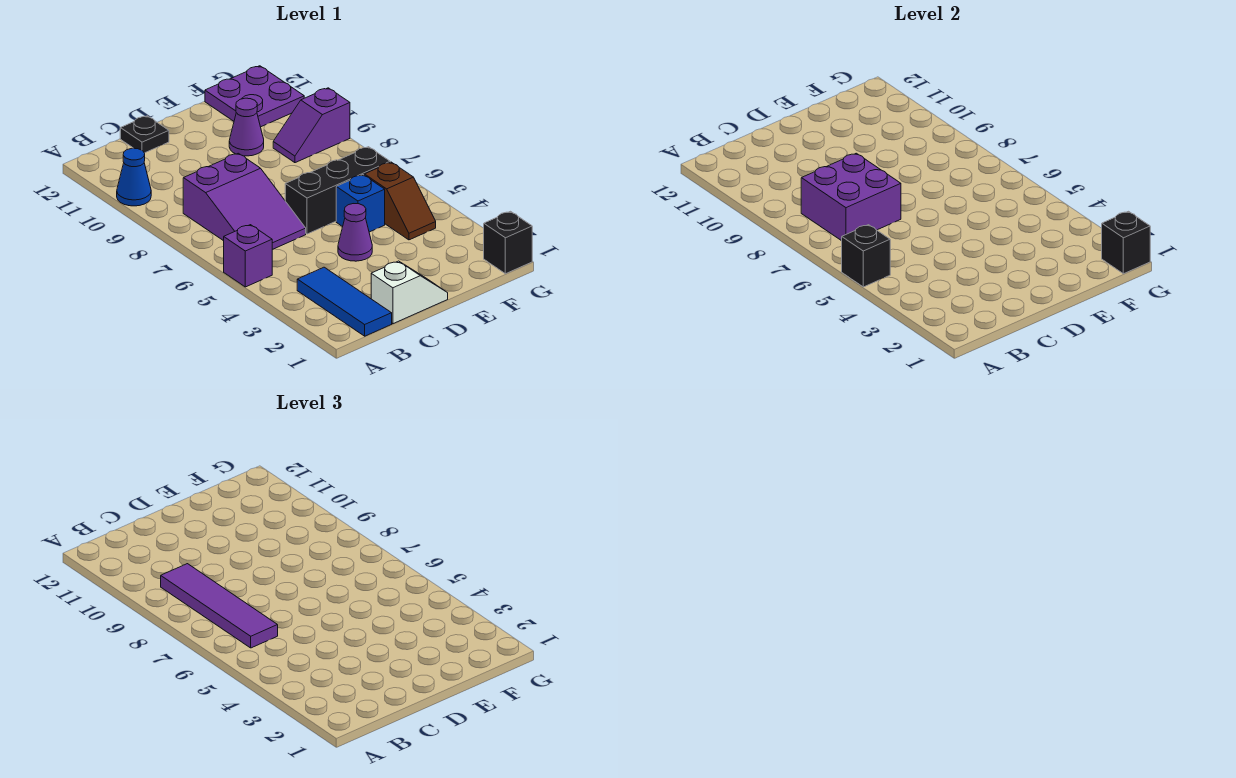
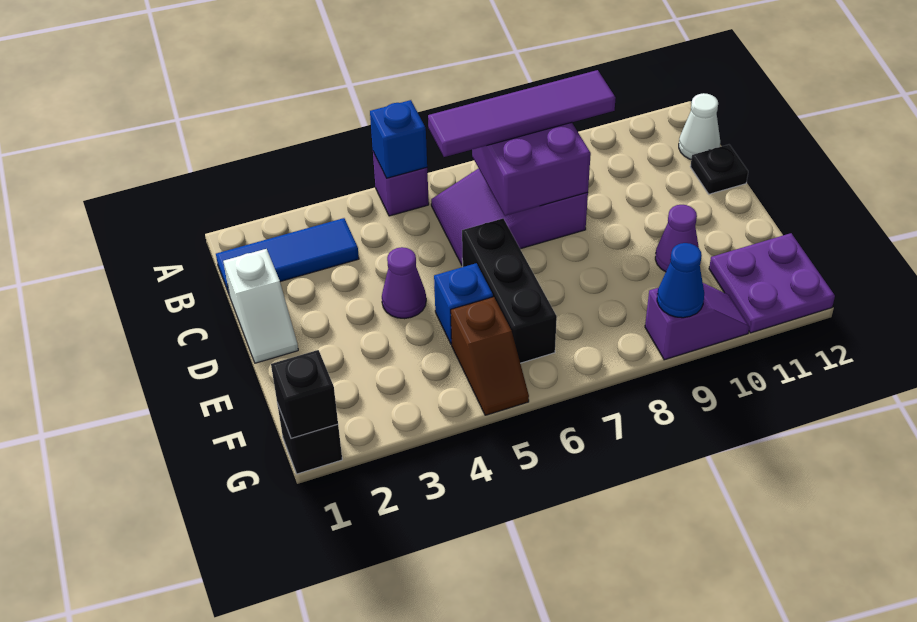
black 1x1 brick [842,225,890,287] -> blue 1x1 brick [370,100,427,178]
blue 1x1 cone [117,148,151,206] -> blue 1x1 cone moved to [657,243,704,318]
none -> white 1x1 cone [679,93,720,159]
brown 1x2 slope [364,162,436,240] -> brown 1x2 slope turned to [451,297,529,415]
purple 1x2 slope [273,88,350,163] -> purple 1x2 slope turned to [645,283,749,360]

